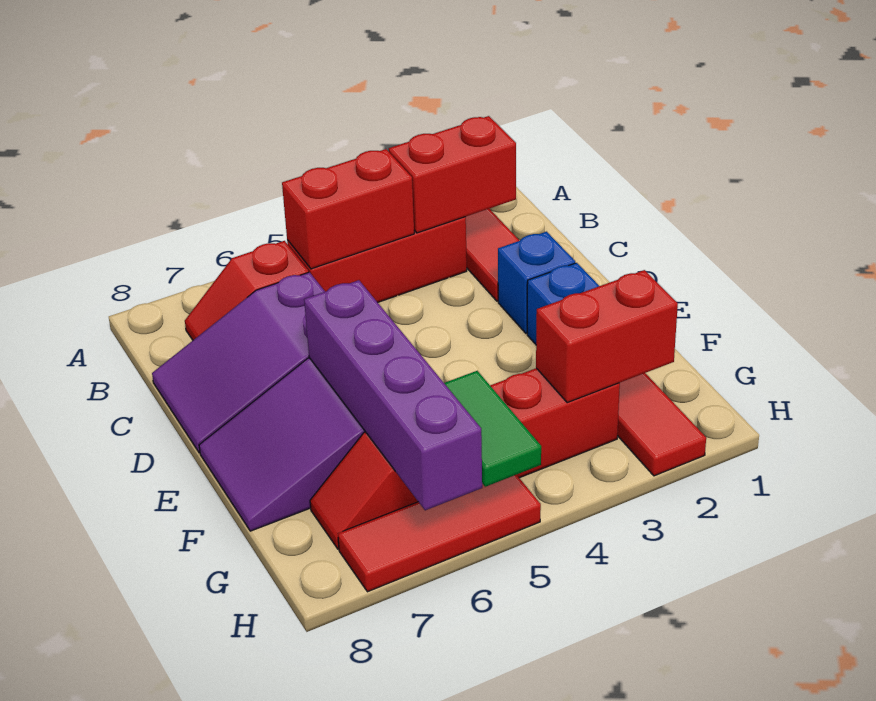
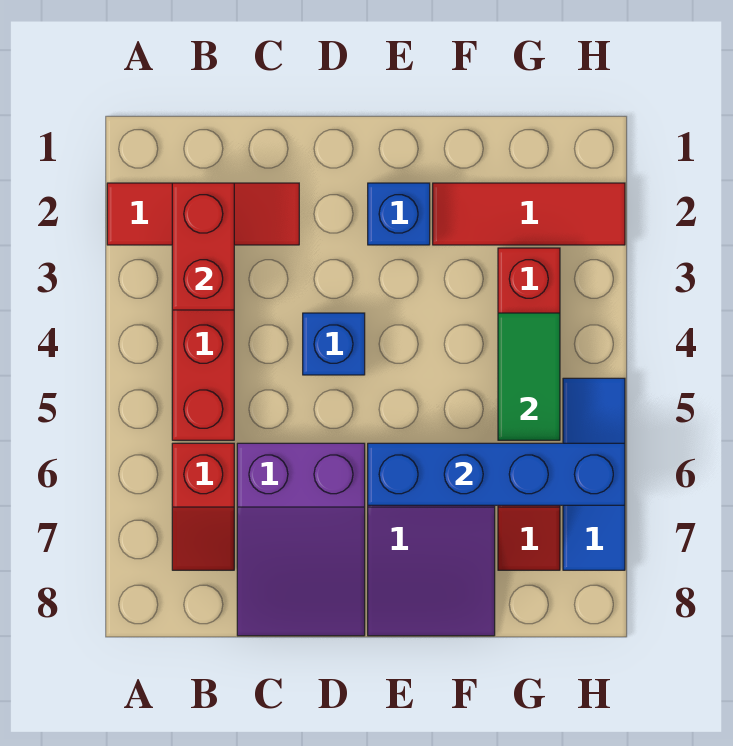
red 1x2 brick [282,149,414,269] -> none
blue 1x1 brick [498,232,575,333] -> blue 1x1 brick moved to [303,313,365,375]
purple 1x4 brick [304,280,482,510] -> blue 1x4 brick [368,443,625,505]
red 1x2 brick [536,270,678,403] -> none
green 1x2 tile [444,371,541,487] -> green 1x2 tile turned to [498,313,560,440]
red 1x3 tile [338,475,541,592] -> blue 1x3 tile [563,378,625,570]

